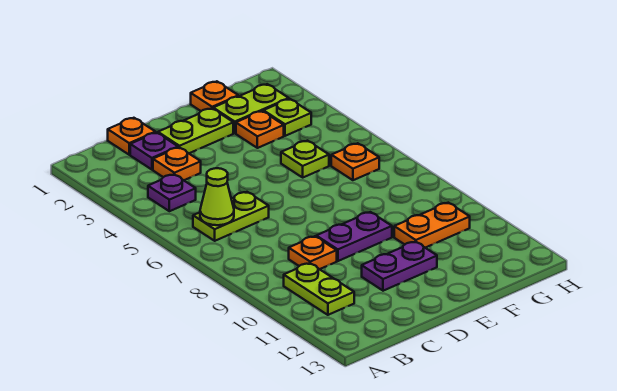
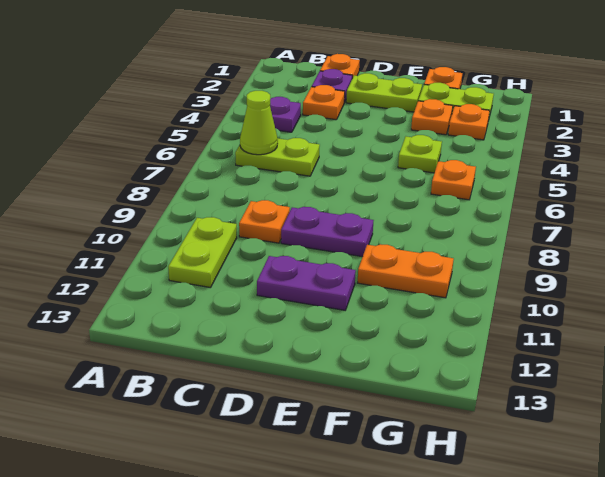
lime 1x1 plate [264,99,311,136] -> orange 1x1 plate [448,104,490,140]

